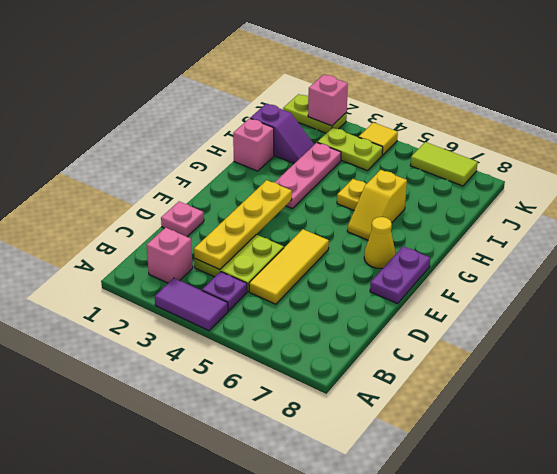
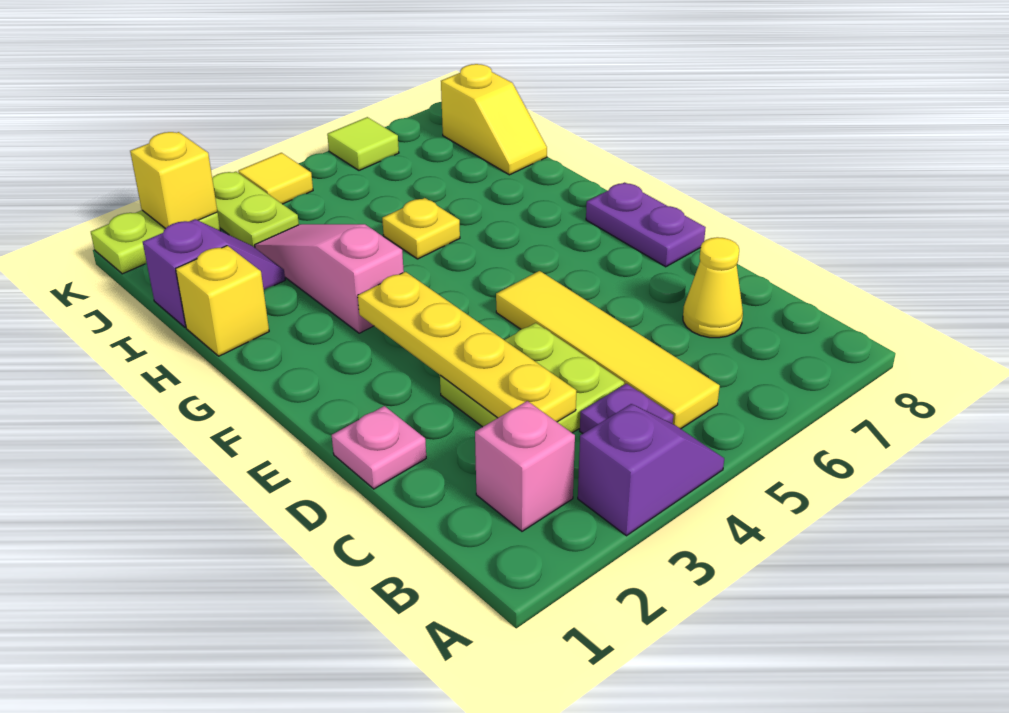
purple 1x2 tile [155,278,228,331] -> purple 1x2 slope [578,404,724,536]
yellow 1x3 tile [249,229,329,304] -> yellow 1x4 tile [496,271,720,429]
yellow 1x1 cone [364,217,396,268] -> yellow 1x1 cone moved to [683,237,743,338]
pink 1x3 plate [275,143,341,208] -> pink 1x3 slope [255,224,404,333]
yellow 1x2 slope [347,170,407,240] -> yellow 1x2 slope moved to [441,64,547,175]
pink 1x1 brick [233,118,274,171] -> yellow 1x1 brick [176,246,269,356]
lime 1x2 plate [317,128,383,171] -> lime 1x2 plate turned to [212,172,299,248]
pink 1x1 brick [308,75,348,126] -> yellow 1x1 brick [130,132,217,229]
lime 1x2 tile [410,142,478,186] -> lime 1x1 tile [327,117,399,170]

